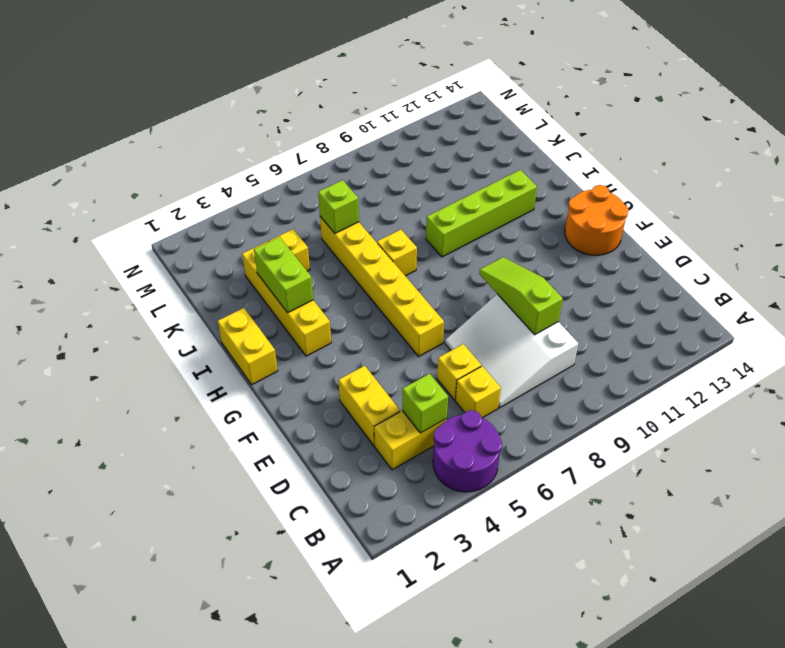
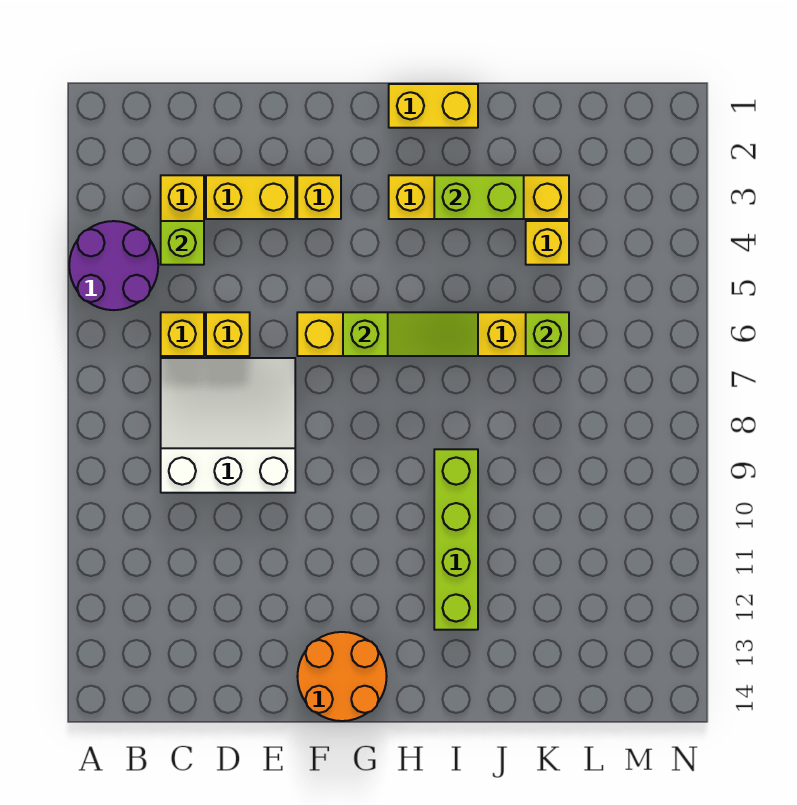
lime 1x3 slope [479,257,563,335] -> lime 1x3 slope moved to [343,312,478,356]
yellow 1x1 brick [377,230,417,276] -> yellow 1x1 brick moved to [297,175,341,219]

